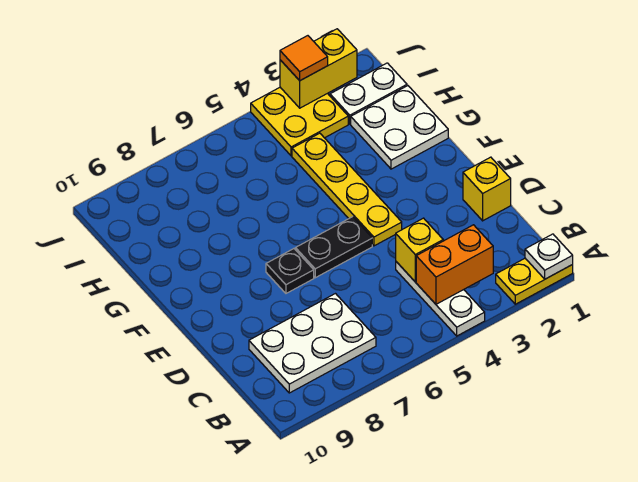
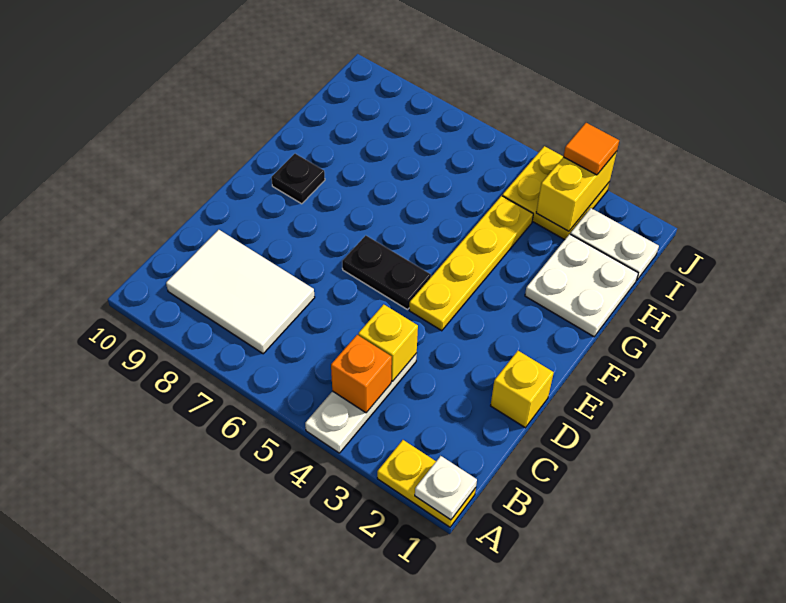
orange 1x2 brick [416,225,493,304] -> orange 1x1 brick [331,335,392,413]
white 2x3 plate [249,294,376,393] -> white 2x3 tile [166,230,315,354]
black 1x1 plate [266,249,314,293] -> black 1x1 plate moved to [271,154,325,204]
yellow 1x2 brick [280,29,357,108] -> yellow 1x2 brick turned to [536,151,617,231]

